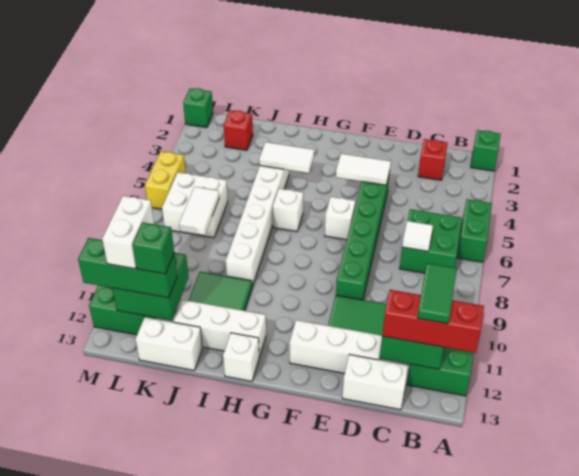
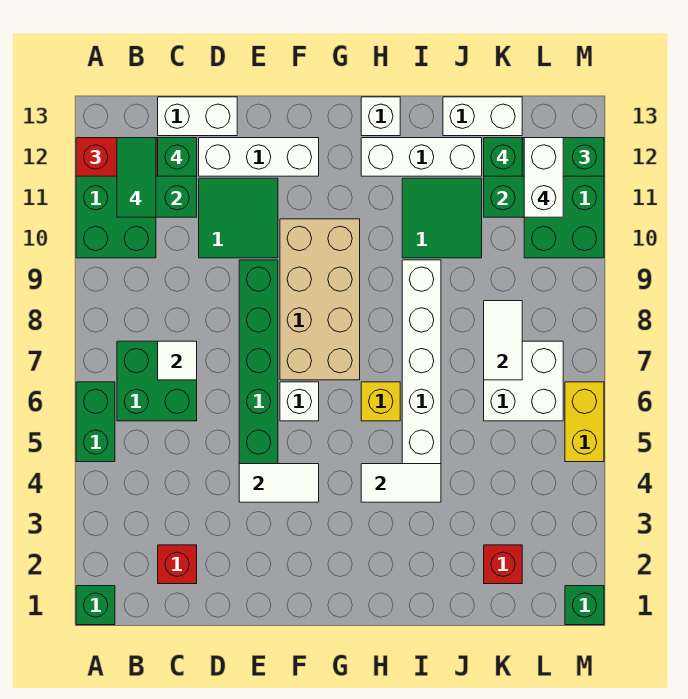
none -> green 1x1 brick [158,138,197,176]
none -> tan 2x4 brick [280,219,360,380]
white 1x1 brick [273,189,303,232] -> yellow 1x1 brick [361,382,400,421]

